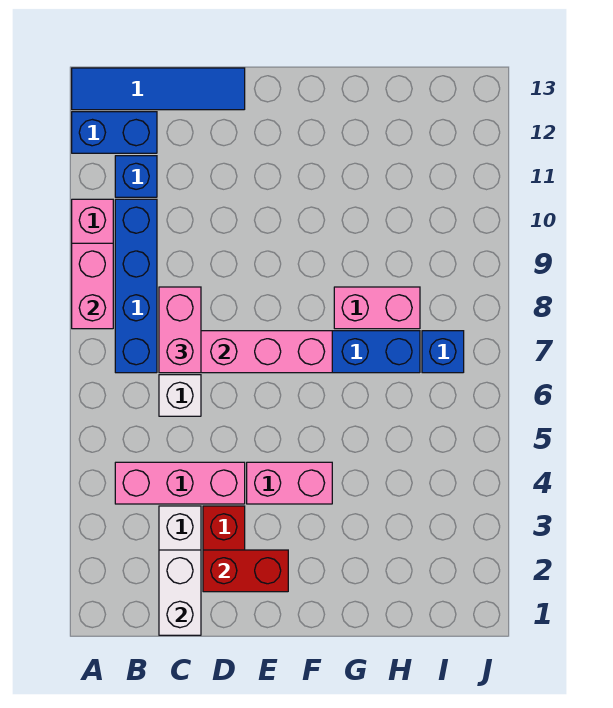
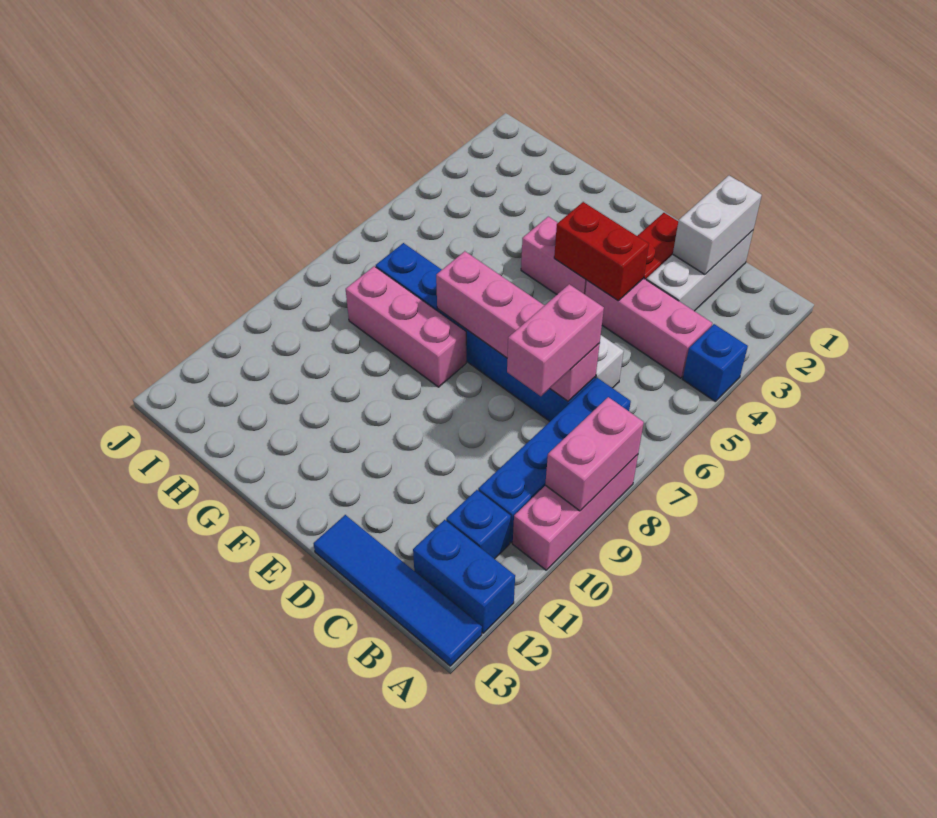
red 1x2 brick [203,550,288,592] -> red 1x2 brick moved to [554,202,649,301]
pink 1x2 brick [334,287,420,329] -> pink 1x3 brick [346,266,466,387]
blue 1x1 brick [422,331,464,373] -> blue 1x1 brick moved to [683,324,748,401]

